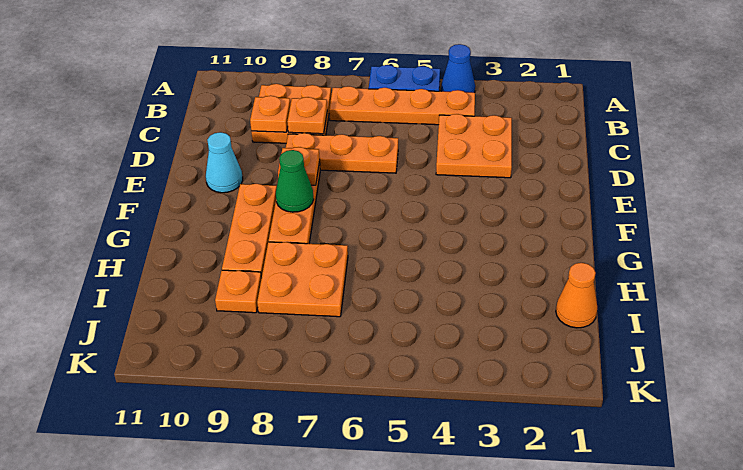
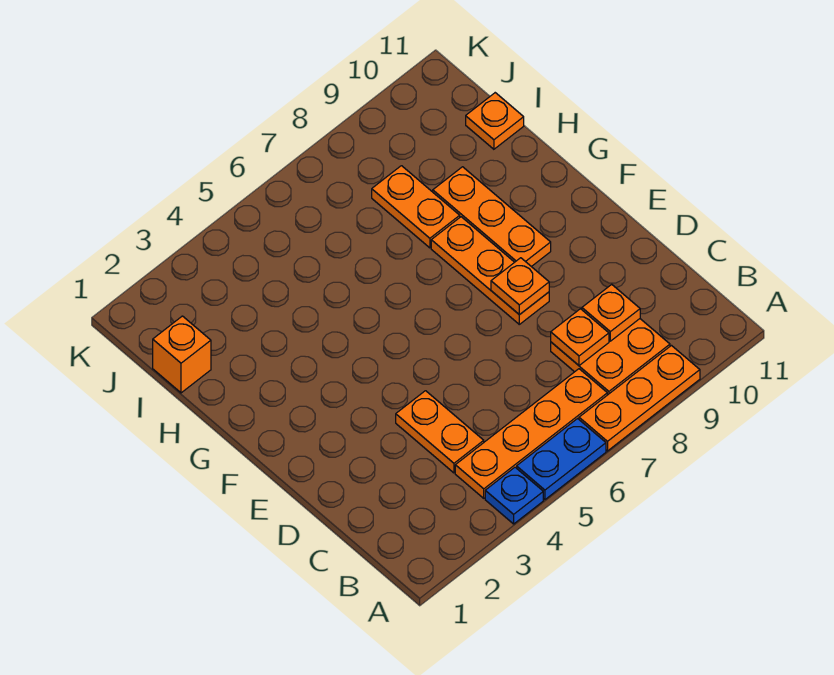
blue 1x1 cone [441,44,475,93] -> blue 1x1 plate [485,467,543,524]
orange 2x2 plate [436,114,512,178] -> orange 1x2 plate [396,391,484,473]
orange 1x3 plate [286,133,398,173] -> orange 1x3 plate moved to [579,346,700,451]
cyan 1x1 cone [206,132,243,193] -> none
green 1x1 cone [276,150,314,212] -> none
orange 2x2 plate [257,242,348,317] -> orange 1x2 plate [372,166,460,248]
orange 1x1 cone [556,263,597,328] -> orange 1x1 brick [153,316,211,393]
orange 1x1 plate [215,270,262,313] -> orange 1x1 plate moved to [466,93,524,149]

